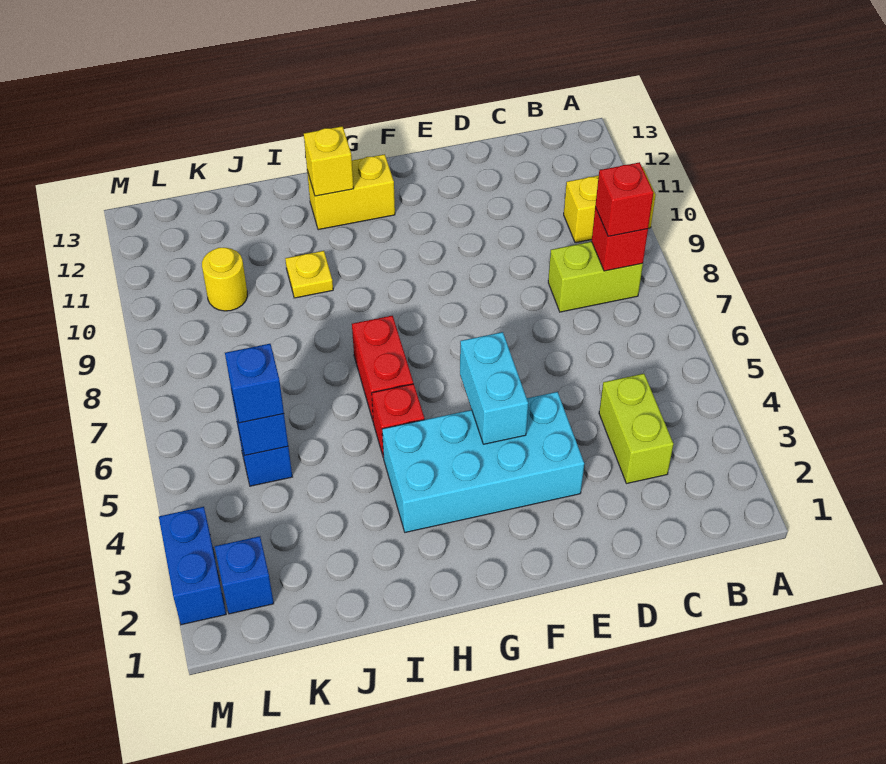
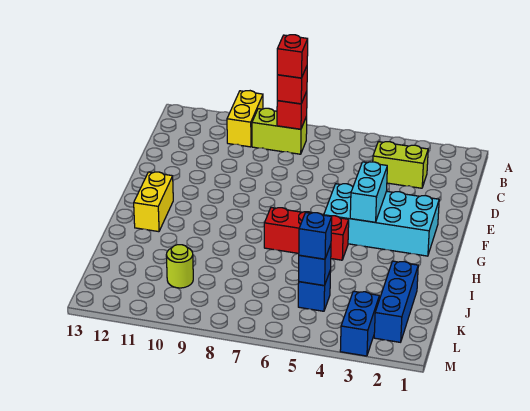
lime 1x2 brick [548,242,643,312] -> lime 1x2 brick turned to [252,108,307,154]
none -> red 1x1 brick [277,35,308,78]
cyan 2x4 brick [382,392,584,532] -> cyan 2x4 brick turned to [324,184,439,256]
cyan 1x2 brick [460,332,528,444] -> cyan 1x2 brick turned to [350,162,387,222]
yellow 1x1 brick [304,126,354,196] -> none
yellow 1x1 plate [285,251,333,298] -> none
yellow 1x1 round brick [202,248,247,311] -> lime 1x1 round brick [166,245,193,288]
blue 1x1 brick [215,536,274,614] -> blue 1x3 brick [374,261,418,342]
blue 1x2 brick [159,507,226,625] -> blue 1x2 brick turned to [340,291,379,356]

